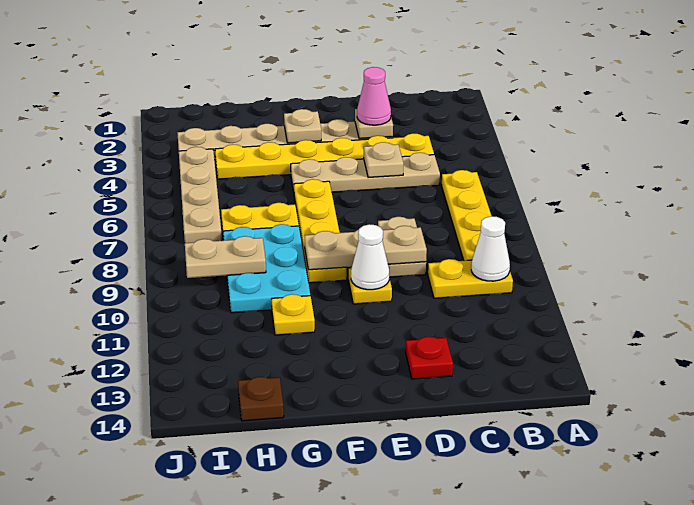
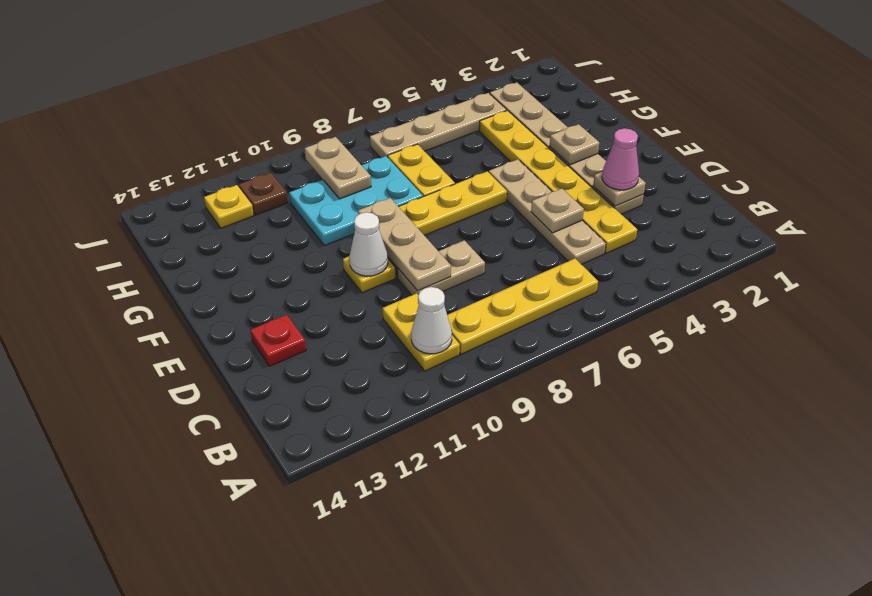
yellow 1x1 plate [272,294,315,335] -> yellow 1x1 plate moved to [204,185,254,228]
brown 1x1 plate [238,377,284,421] -> brown 1x1 plate moved to [239,173,288,215]

